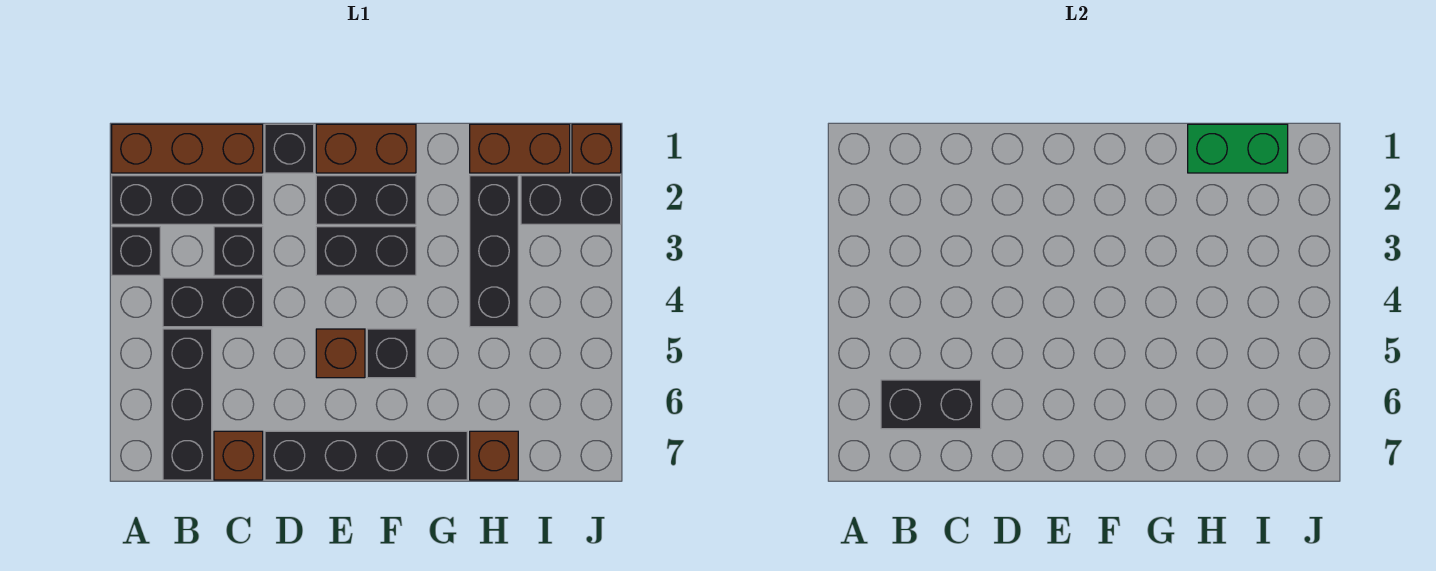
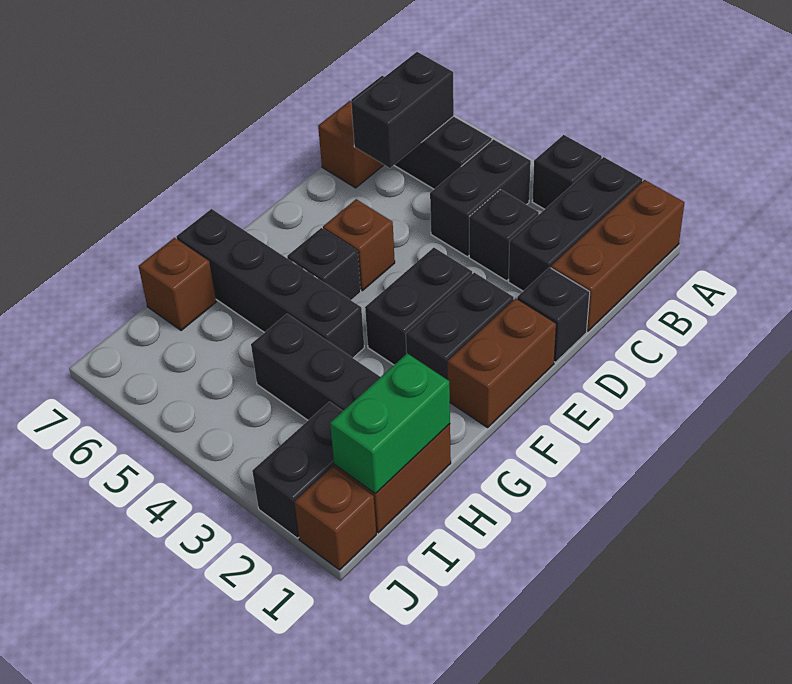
black 1x4 brick [265,431,467,480] -> black 1x4 brick turned to [176,209,364,358]

